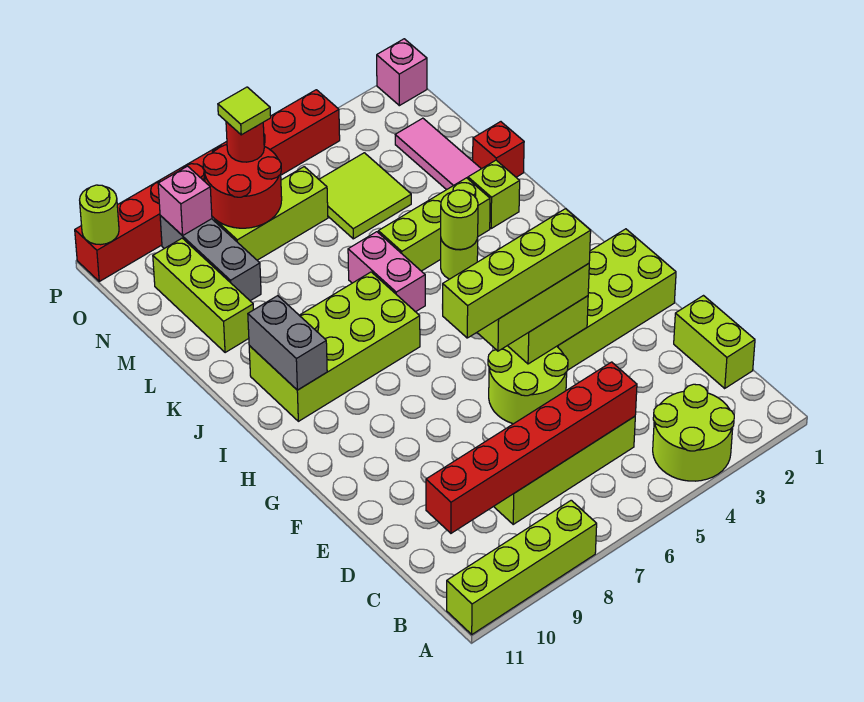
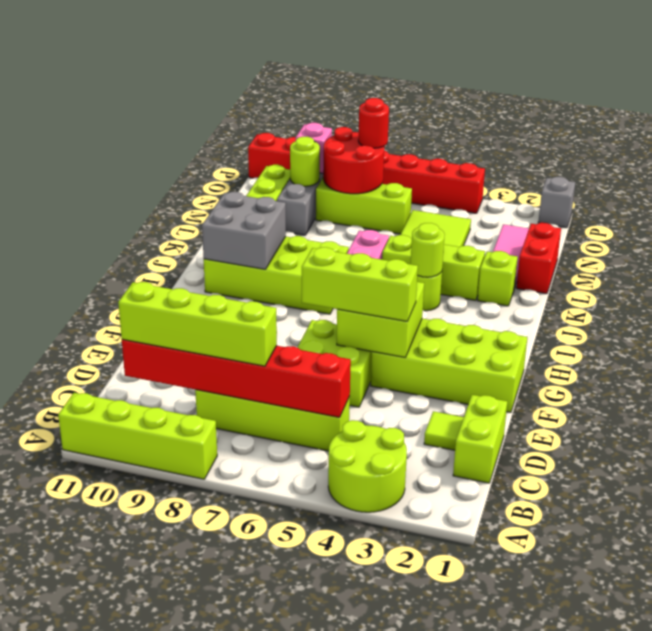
lime 2x2 round brick [488,346,568,424] -> lime 2x2 brick [297,320,372,407]
lime 1x4 brick [442,209,591,338] -> lime 1x4 brick moved to [118,282,277,366]
grey 1x2 brick [248,296,327,390] -> grey 2x2 brick [202,192,286,269]
red 1x1 brick [473,122,524,177] -> red 1x2 brick [516,223,561,294]
lime 1x1 tile [218,87,271,135] -> lime 1x1 tile moved to [424,411,464,450]
pink 1x1 brick [377,39,427,106] -> grey 1x1 brick [538,177,575,228]
lime 1x1 round brick [80,185,119,245] -> lime 1x1 round brick moved to [290,137,320,186]

